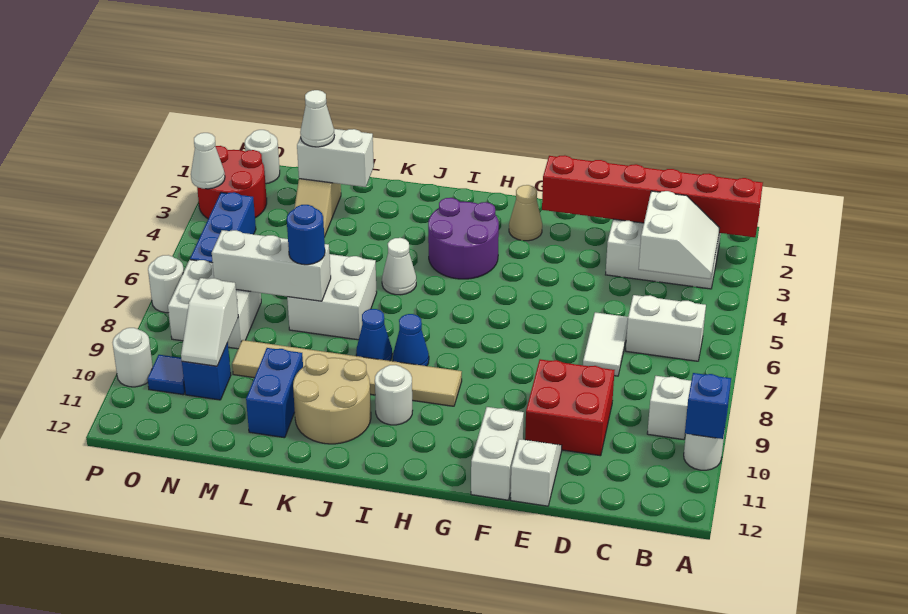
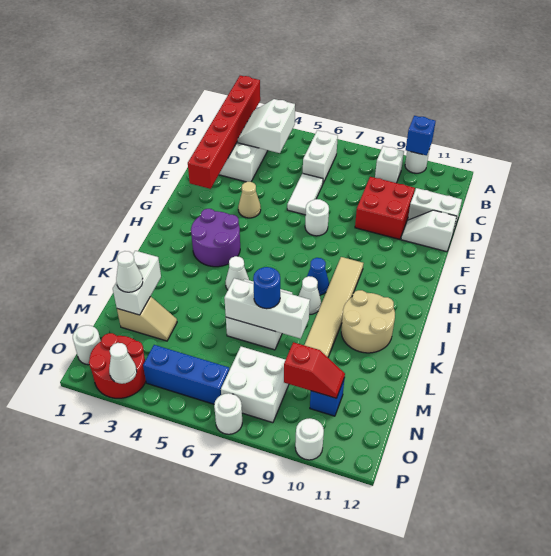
white 2x2 slope [639,191,719,279] -> white 2x2 slope turned to [238,99,295,153]
white 1x2 tile [583,312,628,376] -> white 1x2 tile turned to [287,173,323,215]
white 1x2 brick [471,407,524,500] -> white 1x2 brick moved to [408,188,462,232]
tan 1x1 cone [509,185,542,241] -> tan 1x1 cone moved to [238,182,261,218]
white 1x1 round brick [375,365,413,425] -> white 1x1 round brick moved to [305,199,329,236]
blue 1x1 cone [356,309,392,361] -> white 1x1 cone [299,276,321,314]
white 1x3 brick [212,230,331,301] -> white 1x3 brick turned to [224,278,310,339]
blue 1x2 brick [246,348,303,438] -> none
white 1x2 slope [181,278,238,366] -> red 1x2 slope [284,342,345,398]
blue 1x1 tile [148,355,185,395] -> none

